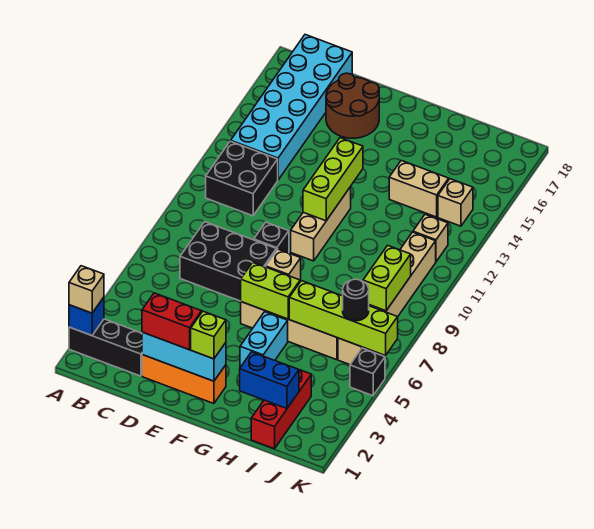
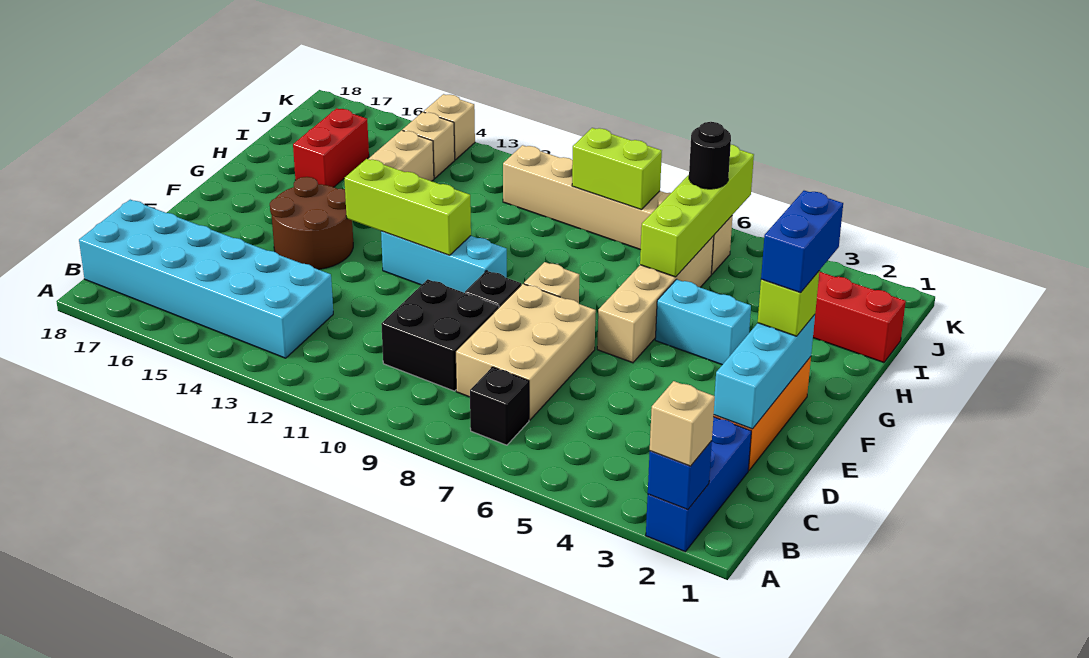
black 1x3 brick [69,319,142,376] -> blue 1x3 brick [646,417,751,552]
black 2x2 brick [206,141,278,216] -> black 2x2 brick moved to [381,279,499,391]
black 2x3 brick [180,222,276,301] -> tan 2x3 brick [456,284,596,420]
red 1x2 brick [142,293,202,350] -> red 1x2 brick moved to [293,108,369,187]
brown 2x2 round brick [326,73,379,138] -> brown 2x2 round brick moved to [270,177,353,269]
lime 1x2 brick [241,262,300,319] -> none
tan 1x3 brick [291,187,351,261] -> cyan 1x3 brick [381,231,507,293]
blue 1x2 brick [240,352,299,409] -> blue 1x2 brick moved to [761,191,843,293]
tan 1x1 brick [413,214,448,262] -> tan 1x1 brick moved to [424,94,475,160]
black 1x1 brick [350,348,385,396] -> black 1x1 brick moved to [470,367,529,445]

